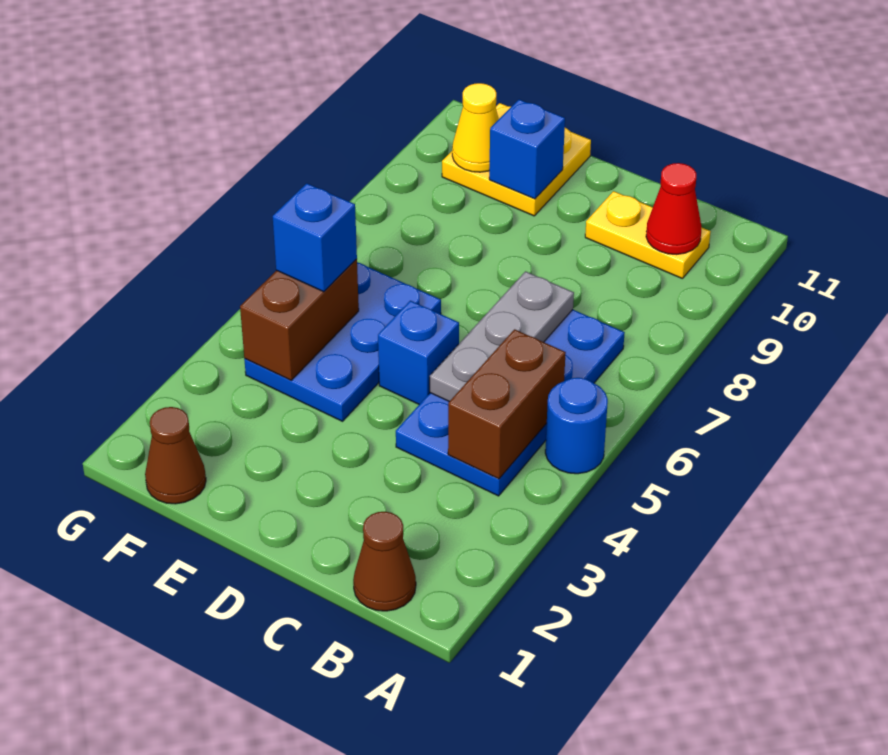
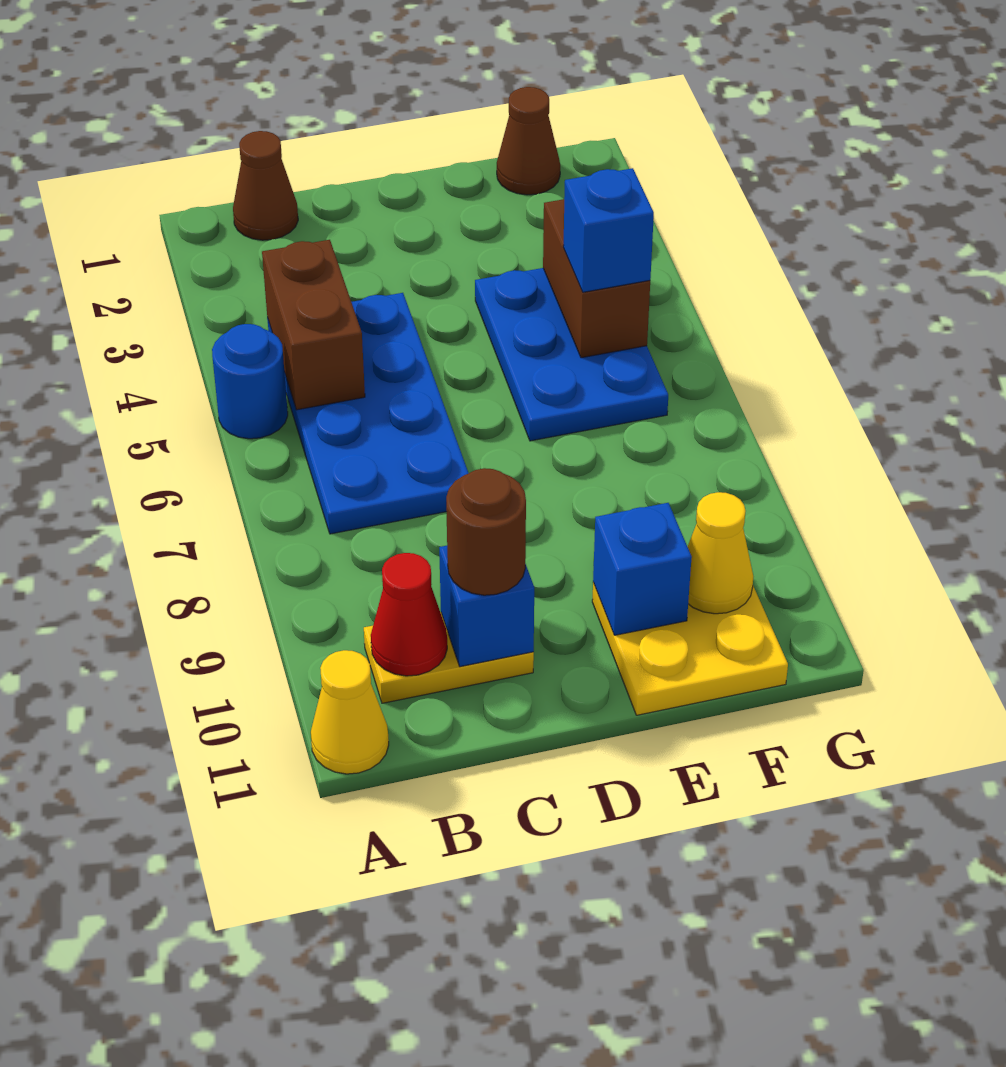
none -> yellow 1x1 cone [311,650,389,774]
grey 1x3 plate [430,271,574,402] -> none
none -> brown 1x1 round brick [446,468,526,595]
blue 1x1 brick [378,301,459,404] -> blue 1x1 brick moved to [439,546,534,667]

